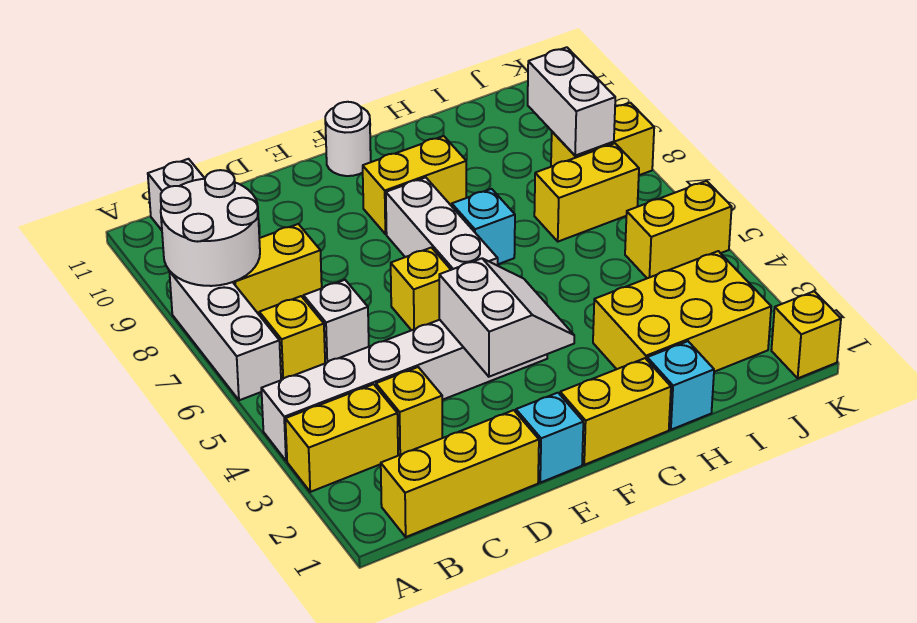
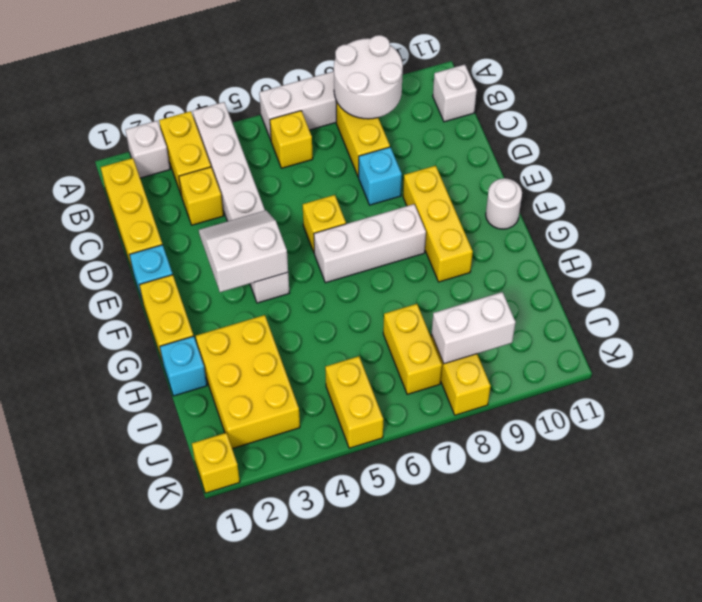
white 1x1 brick [304,280,369,363] -> white 1x1 brick moved to [125,121,170,178]
white 2x2 slope [439,258,574,377] -> white 2x2 slope turned to [199,210,288,292]
yellow 1x2 brick [363,136,466,234] -> yellow 1x3 brick [403,165,473,282]
cyan 1x1 brick [452,189,515,264] -> cyan 1x1 brick moved to [359,147,402,205]

